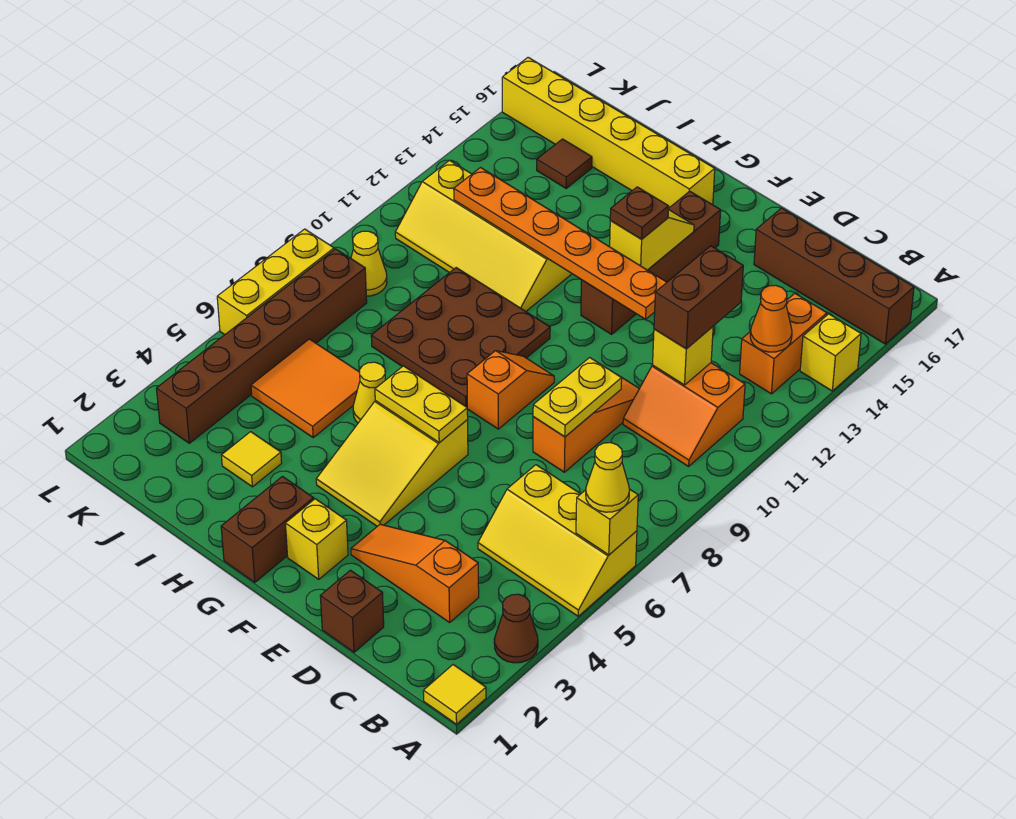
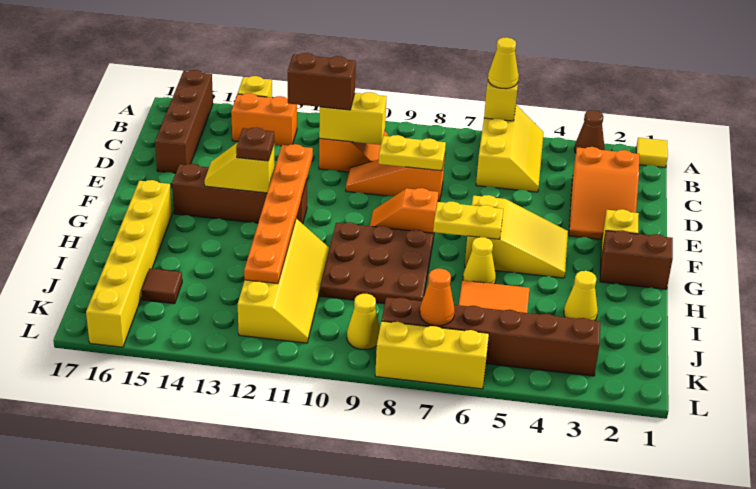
orange 1x1 cone [750,285,792,352] -> orange 1x1 cone moved to [420,269,455,326]
orange 1x3 slope [351,524,479,622] -> orange 2x3 slope [569,147,639,239]
yellow 1x1 brick [653,327,713,385] -> yellow 1x2 brick [319,92,386,145]
brown 1x1 brick [320,570,384,652] -> none
yellow 1x2 plate [375,366,468,443] -> yellow 1x2 plate turned to [433,202,503,239]
yellow 1x1 tile [221,432,282,487] -> yellow 1x1 cone [564,271,598,320]

